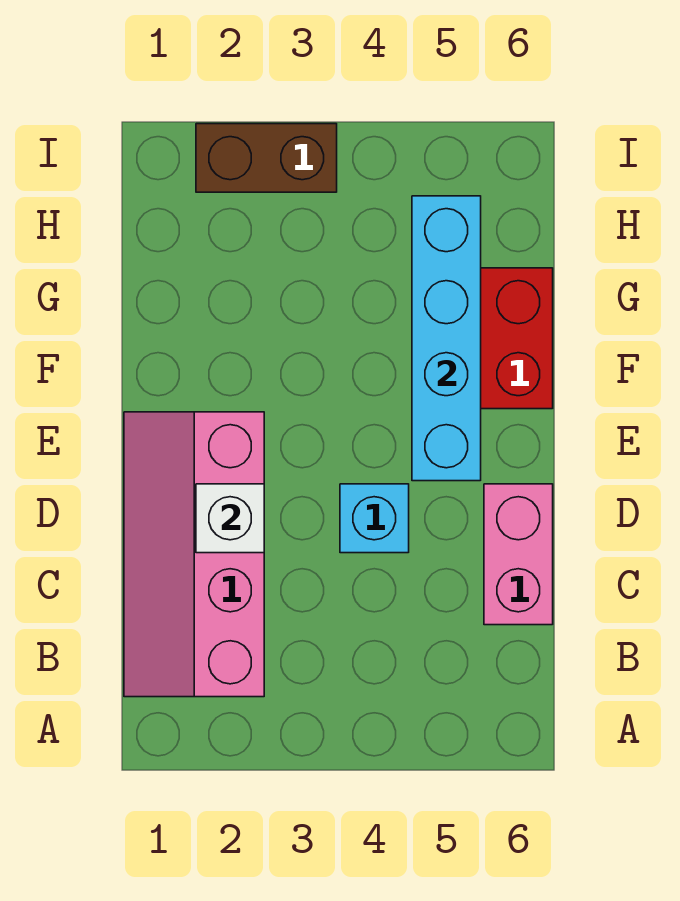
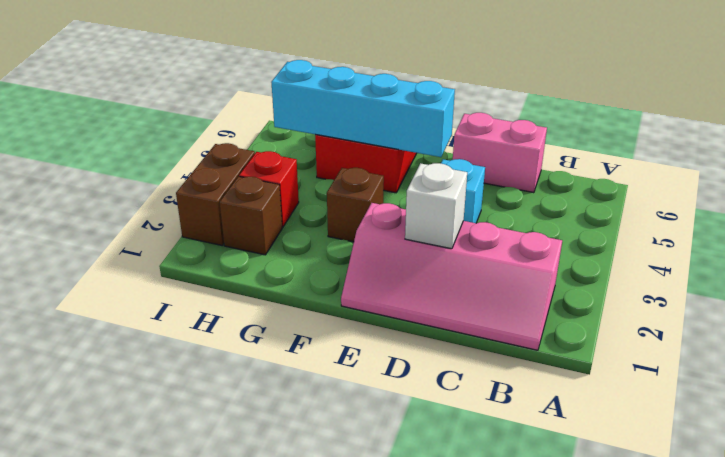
none -> brown 1x1 brick [327,168,384,242]
none -> brown 1x1 brick [220,177,282,255]
none -> red 1x1 brick [239,151,299,227]

